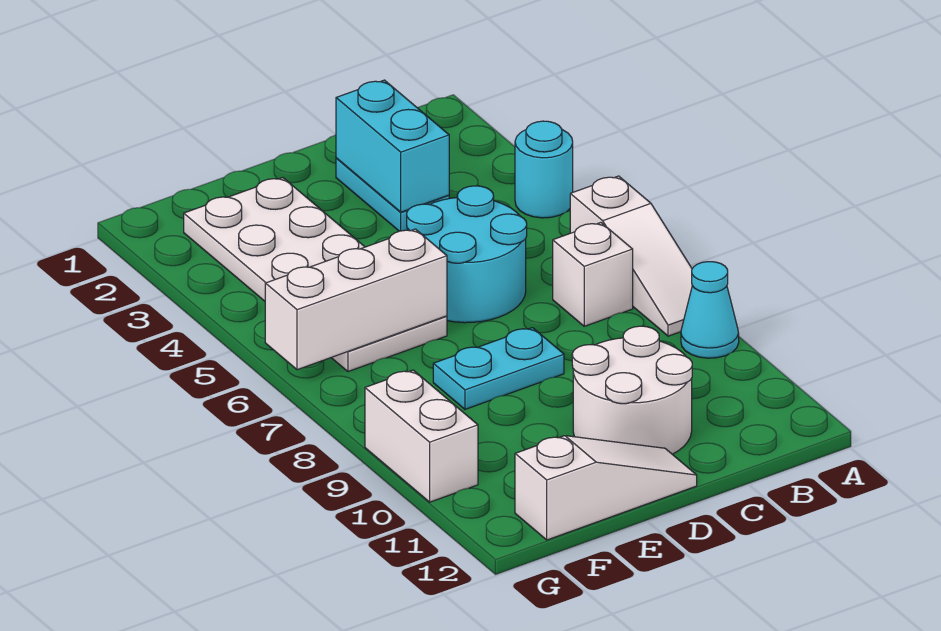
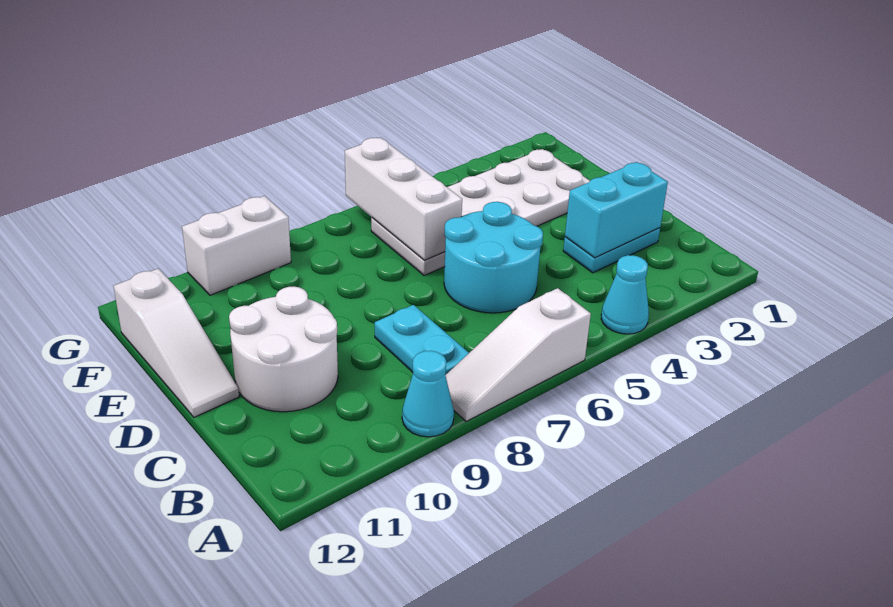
cyan 1x1 round brick [515,121,573,218] -> cyan 1x1 cone [601,255,649,334]
white 1x1 brick [553,223,633,326] -> none
cyan 1x2 plate [433,328,564,409] -> cyan 1x2 plate moved to [375,305,469,375]

